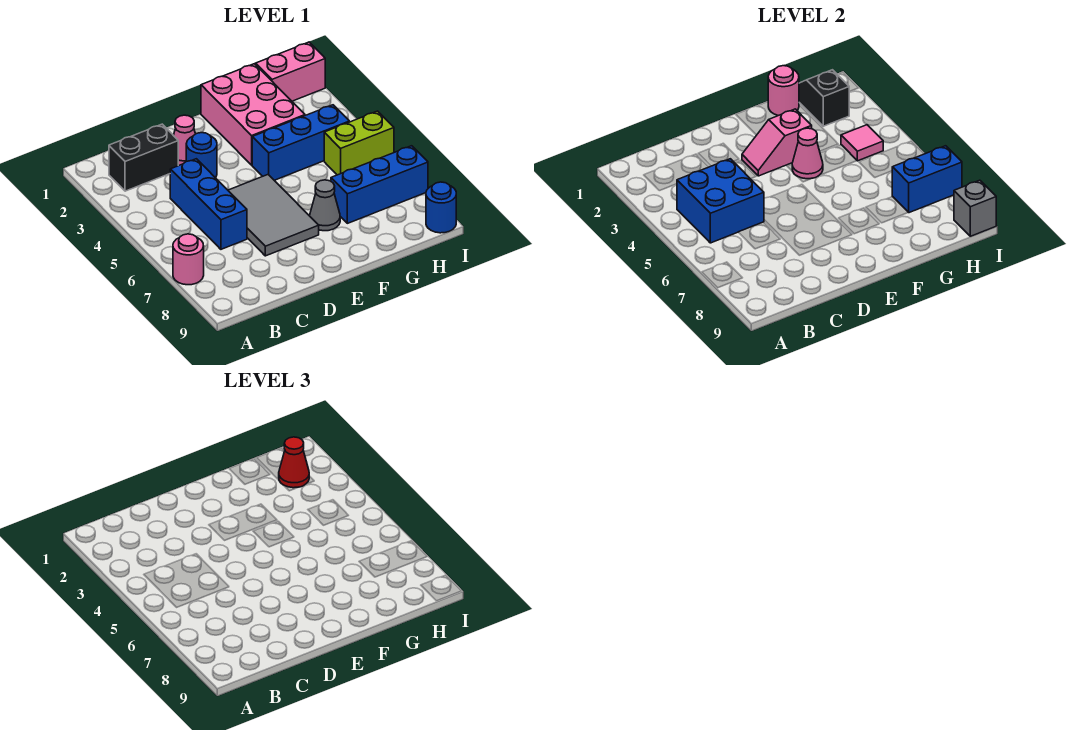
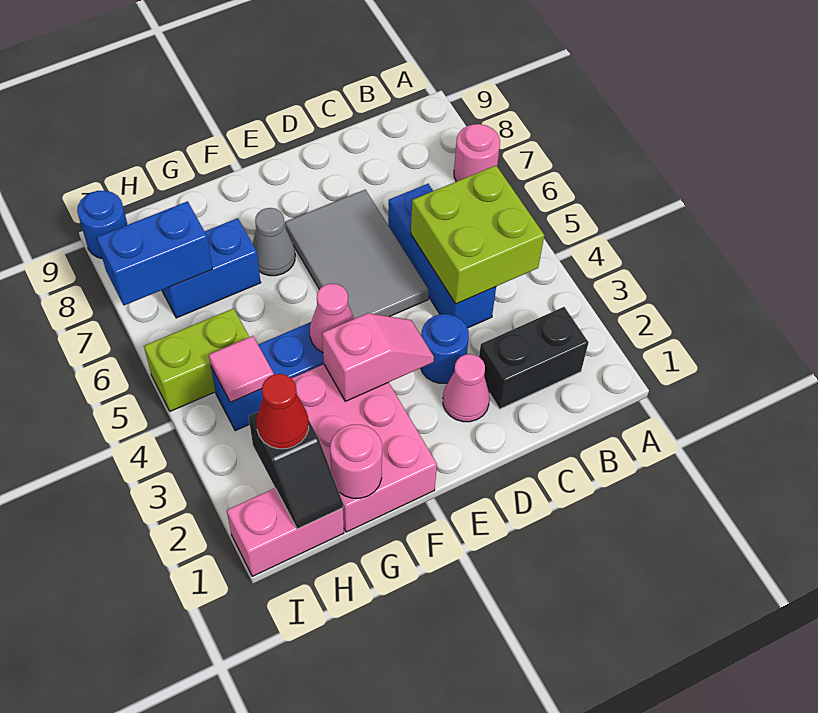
blue 2x2 brick [677,159,764,243] -> lime 2x2 brick [411,166,544,304]
blue 1x3 brick [331,146,428,223] -> blue 1x2 brick [162,218,261,318]
grey 1x1 brick [954,180,996,236] -> none

